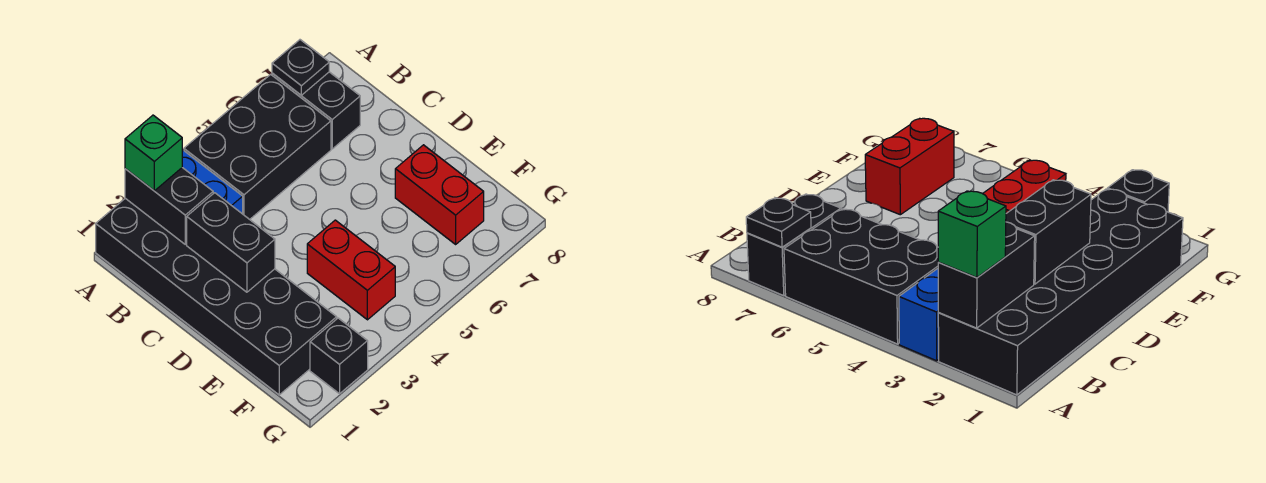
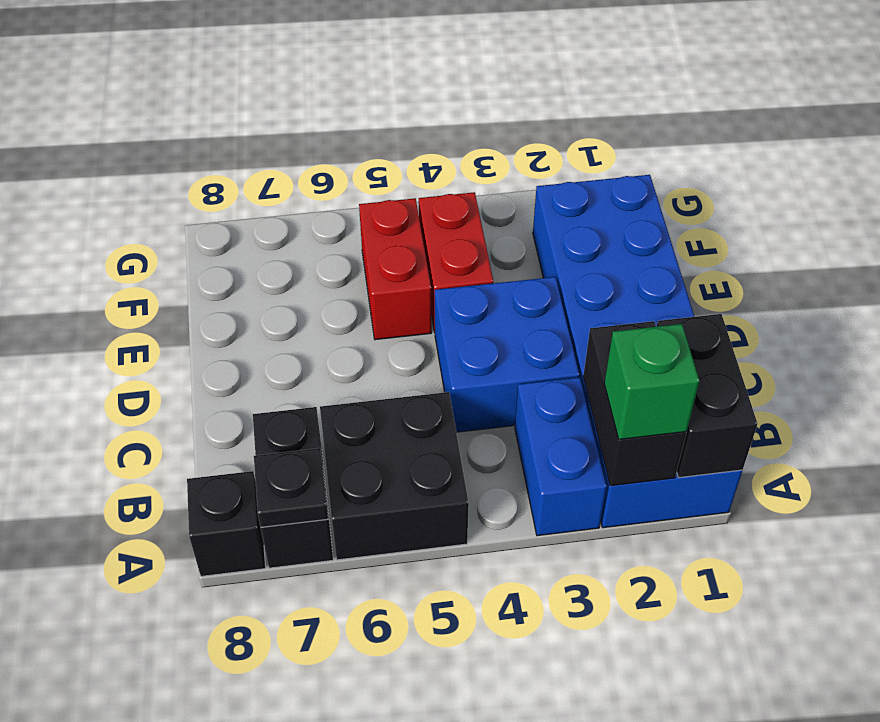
black 2x6 brick [96,198,337,395] -> blue 2x6 brick [533,175,742,528]
black 2x3 brick [184,74,331,219] -> black 2x2 brick [320,392,469,560]
black 1x2 brick [187,193,275,292] -> black 1x2 brick moved to [657,314,758,477]
none -> blue 2x2 brick [435,277,579,432]
red 1x2 brick [395,145,484,244] -> red 1x2 brick moved to [359,198,432,340]
black 1x1 brick [310,318,368,394] -> black 1x1 brick moved to [187,471,266,576]

